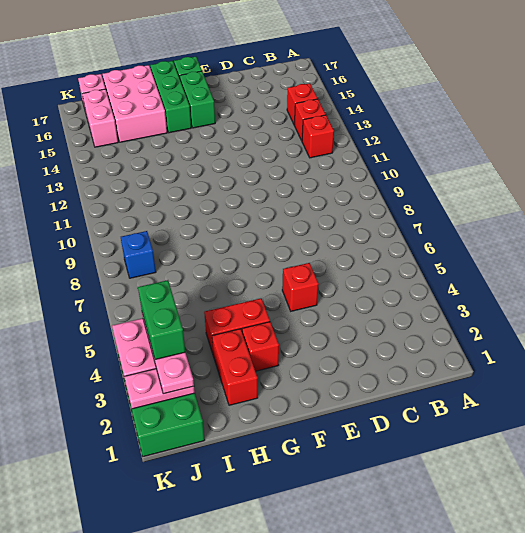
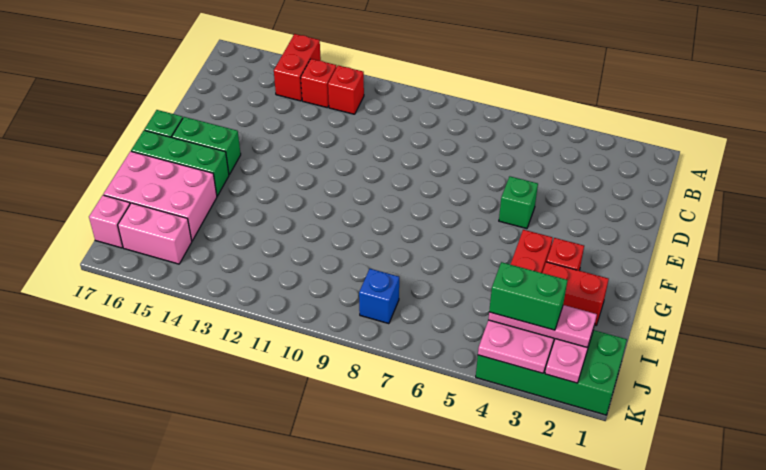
red 1x1 brick [287,83,318,125] -> red 1x2 brick [274,34,321,101]
red 1x1 brick [282,263,319,311] -> green 1x1 brick [499,176,538,229]

